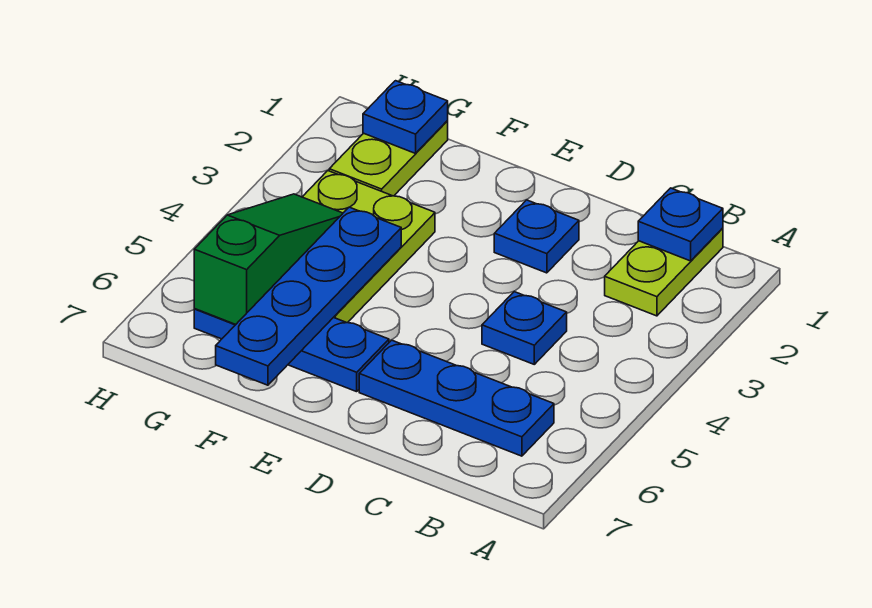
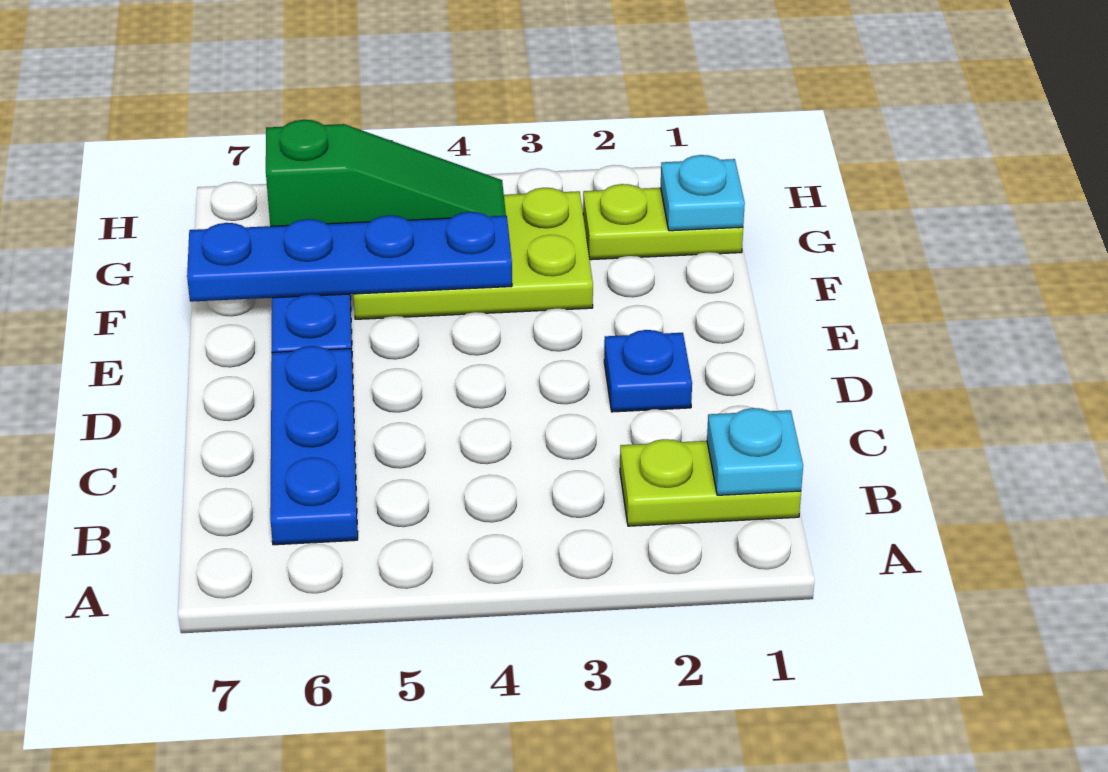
blue 1x1 plate [638,188,723,261] -> cyan 1x1 plate [707,408,803,495]
blue 1x1 plate [482,292,567,364] -> none
blue 1x1 plate [363,81,448,153] -> cyan 1x1 plate [661,155,745,231]

